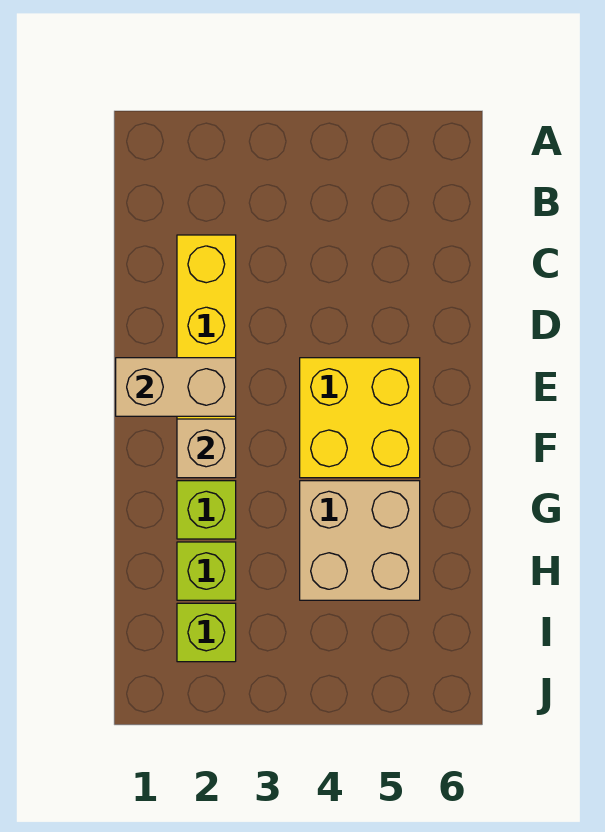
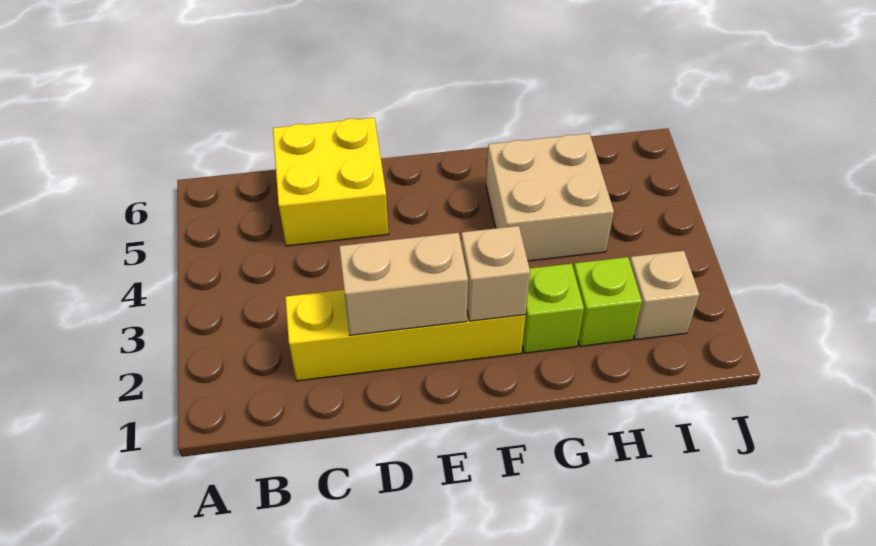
tan 1x2 brick [116,358,236,416] -> tan 1x2 brick turned to [339,233,468,335]
yellow 2x2 brick [300,358,420,478] -> yellow 2x2 brick moved to [273,118,388,246]
lime 1x1 brick [177,603,236,662] -> tan 1x1 brick [630,251,699,340]

